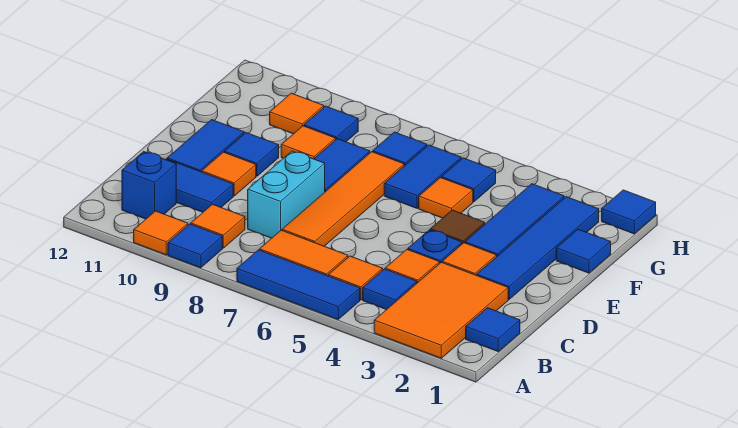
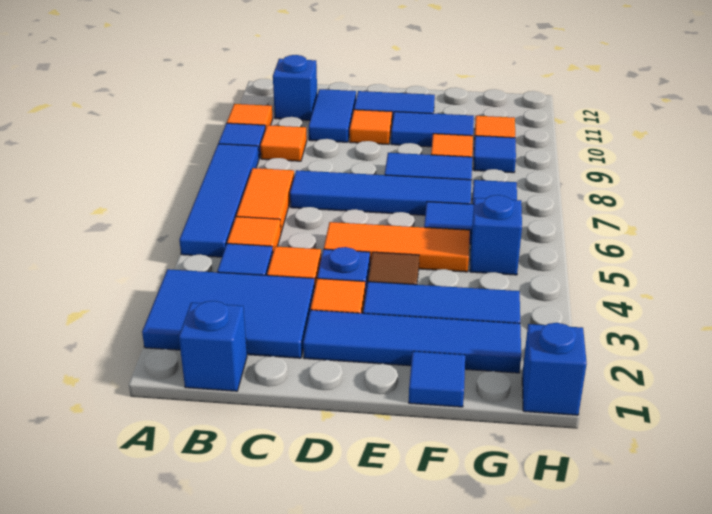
orange 2x3 tile [374,262,508,358] -> blue 2x3 tile [142,269,315,358]
blue 1x3 tile [237,250,360,319] -> blue 1x4 tile [179,144,259,257]
blue 1x1 tile [466,308,520,351] -> blue 1x1 brick [179,301,247,391]
orange 1x4 tile [282,152,404,246] -> blue 1x4 tile [290,170,472,215]
cyan 1x2 brick [248,151,325,238] -> none
blue 1x1 tile [224,133,279,176] -> blue 1x2 tile [391,112,474,147]
orange 1x1 tile [419,178,473,218] -> orange 1x3 tile [324,222,470,272]
blue 1x1 tile [441,158,496,202] -> blue 1x1 brick [470,195,522,275]
blue 1x1 tile [602,190,656,234] -> blue 1x1 brick [522,323,587,415]

